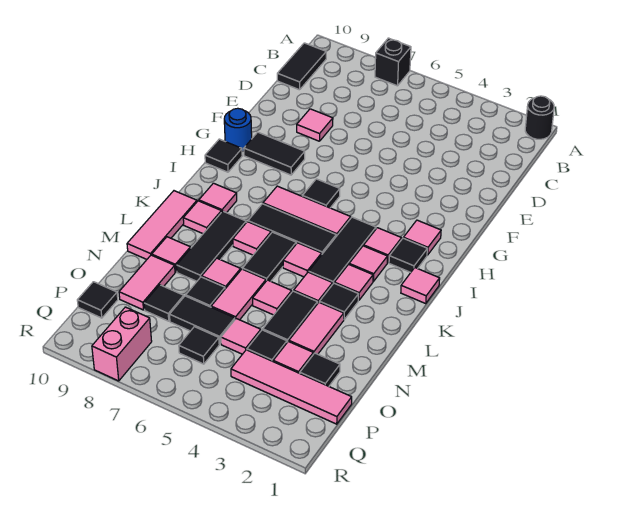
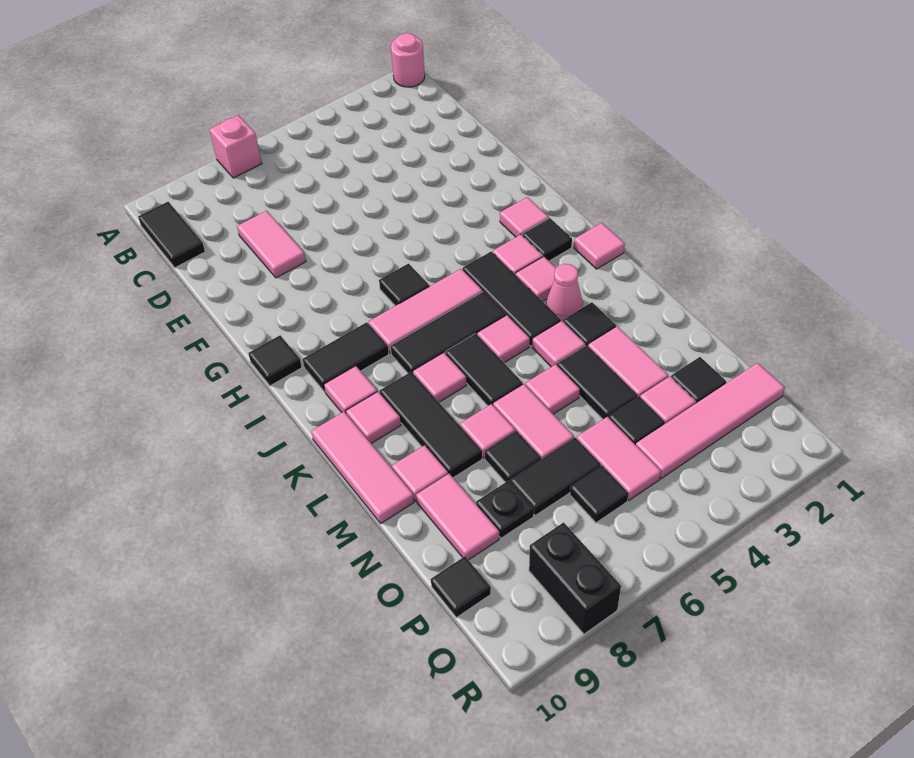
black 1x1 round brick [525,96,554,139] -> pink 1x1 round brick [391,33,425,87]
black 1x1 brick [375,38,411,86] -> pink 1x1 brick [209,115,262,178]
pink 1x1 tile [297,109,333,141] -> pink 1x2 tile [237,211,306,278]
black 1x2 tile [244,132,305,175] -> black 1x2 tile moved to [303,322,389,392]
blue 1x1 round brick [224,108,252,151] -> none
pink 1x1 tile [334,264,373,300] -> pink 1x1 cone [546,264,583,321]
pink 1x1 tile [221,319,261,354] -> pink 1x2 tile [577,417,661,500]
black 1x1 tile [144,285,184,321] -> black 1x1 plate [476,481,534,538]
pink 1x2 brick [92,307,152,381] -> black 1x2 brick [529,522,621,634]

